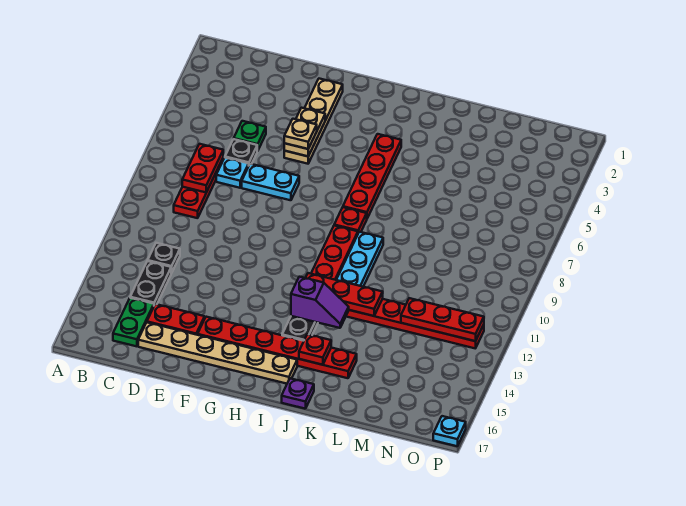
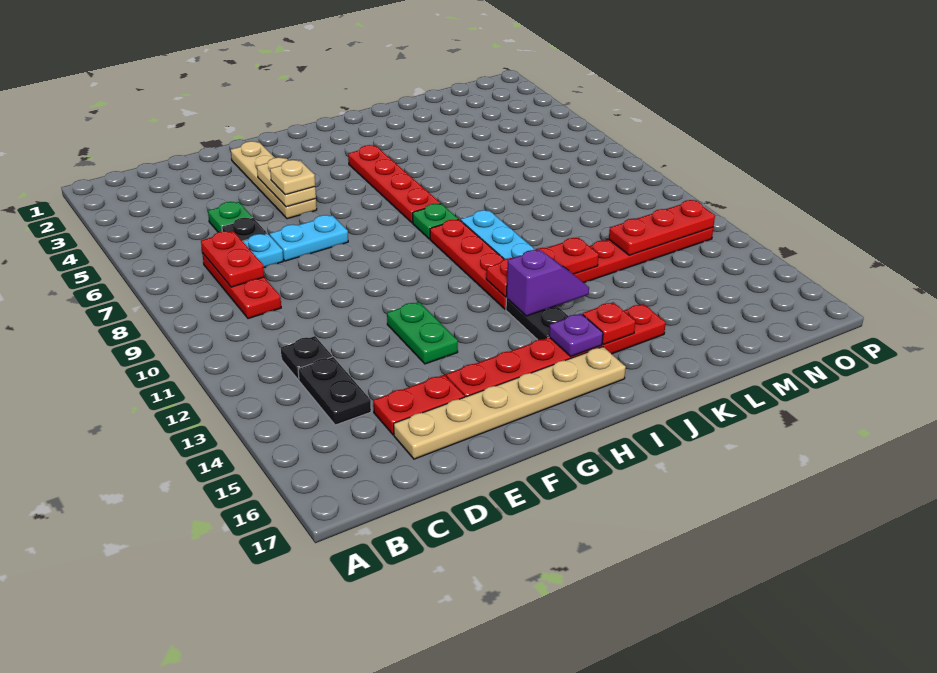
green 1x2 plate [113,298,154,346] -> green 1x2 plate moved to [387,302,458,364]
red 1x1 plate [334,207,367,233] -> green 1x1 plate [413,204,458,239]
purple 1x1 plate [282,378,314,409] -> purple 1x1 plate moved to [549,314,603,356]
cyan 1x1 plate [433,416,466,446] -> none

